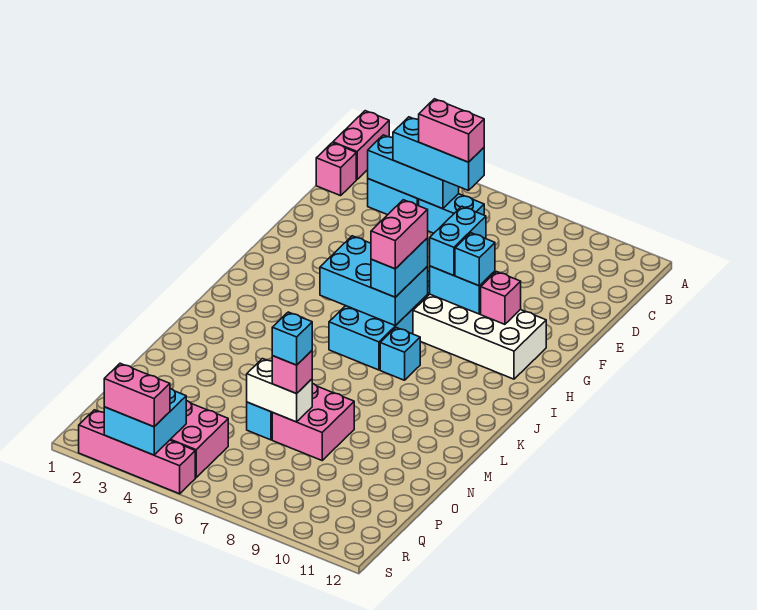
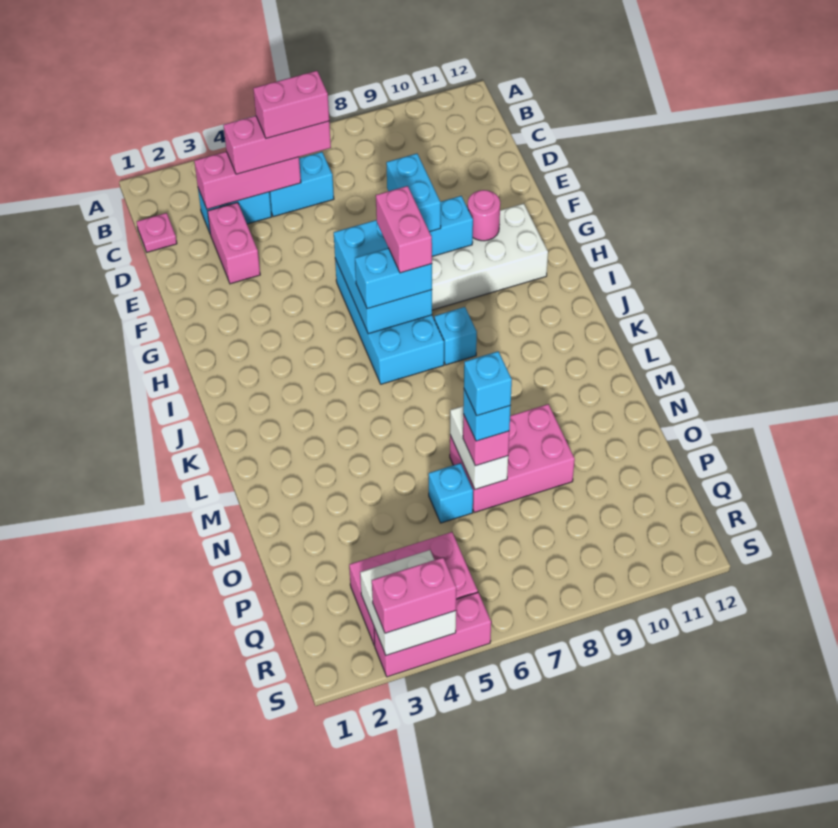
pink 1x2 brick [333,111,389,179] -> pink 1x2 brick moved to [208,202,260,284]
pink 1x1 brick [316,143,356,196] -> pink 1x1 plate [137,213,177,252]
cyan 1x3 brick [368,135,459,209] -> pink 1x3 brick [194,152,301,209]
cyan 1x3 brick [393,117,484,191] -> pink 1x3 brick [224,116,331,174]
cyan 1x1 brick [455,233,495,286] -> cyan 1x1 brick moved to [464,351,512,416]
pink 1x1 brick [481,272,521,324] -> pink 1x1 round brick [468,190,500,241]
cyan 2x3 brick [320,236,428,326] -> cyan 2x3 brick turned to [334,220,432,334]
cyan 1x2 brick [371,238,428,297] -> cyan 1x2 brick turned to [355,248,432,309]
pink 2x2 brick [272,384,354,460] -> pink 2x3 brick [450,404,575,512]
white 1x2 brick [247,359,312,422] -> white 1x2 brick turned to [450,406,508,489]
cyan 2x2 brick [104,389,186,455] -> white 2x2 brick [360,550,456,655]
pink 1x4 brick [79,410,195,494] -> pink 1x3 brick [374,592,491,677]

